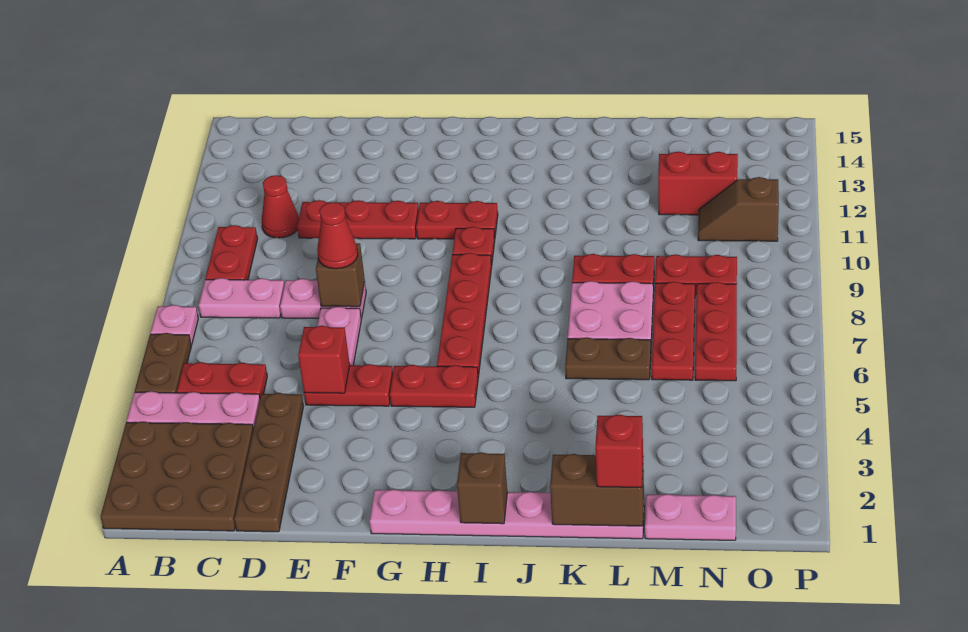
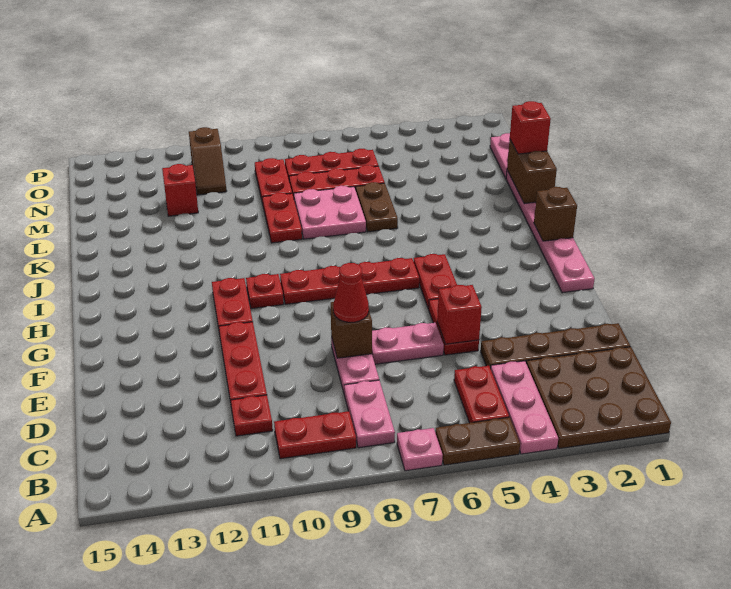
red 1x1 cone [262,175,299,238] -> red 1x1 plate [231,395,273,436]
red 1x2 brick [658,152,738,215] -> red 1x1 brick [162,164,198,216]

